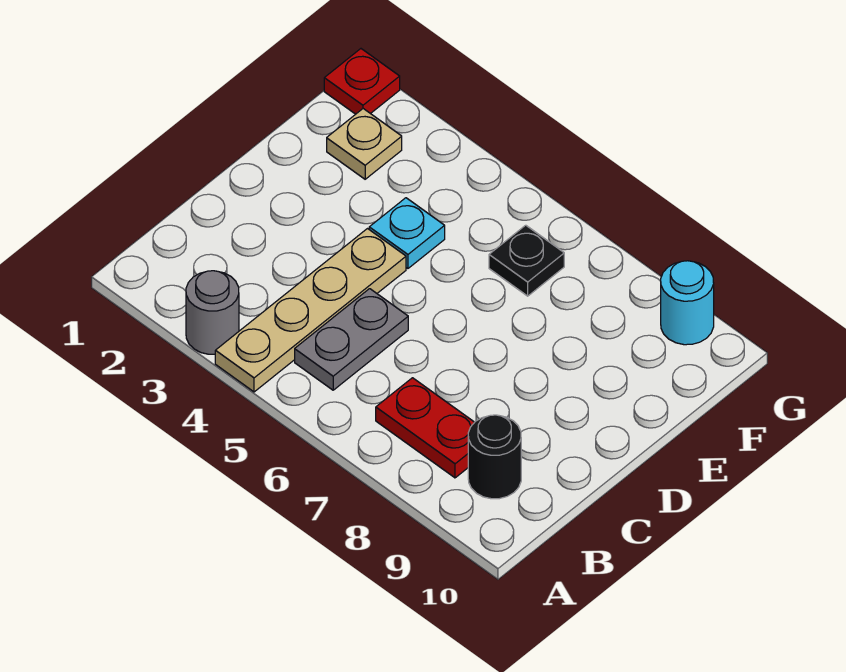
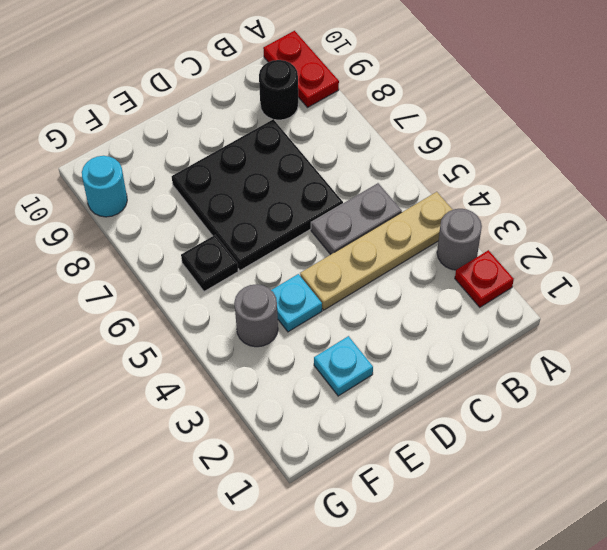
red 1x2 plate [376,378,475,478] -> red 1x2 plate moved to [263,31,339,108]
none -> black 3x3 plate [172,119,343,270]
none -> cyan 1x1 plate [314,336,373,396]
tan 1x1 plate [327,109,402,179] -> none
none -> grey 1x1 round brick [234,284,278,347]
red 1x1 plate [324,49,400,114] -> red 1x1 plate moved to [455,250,514,307]

